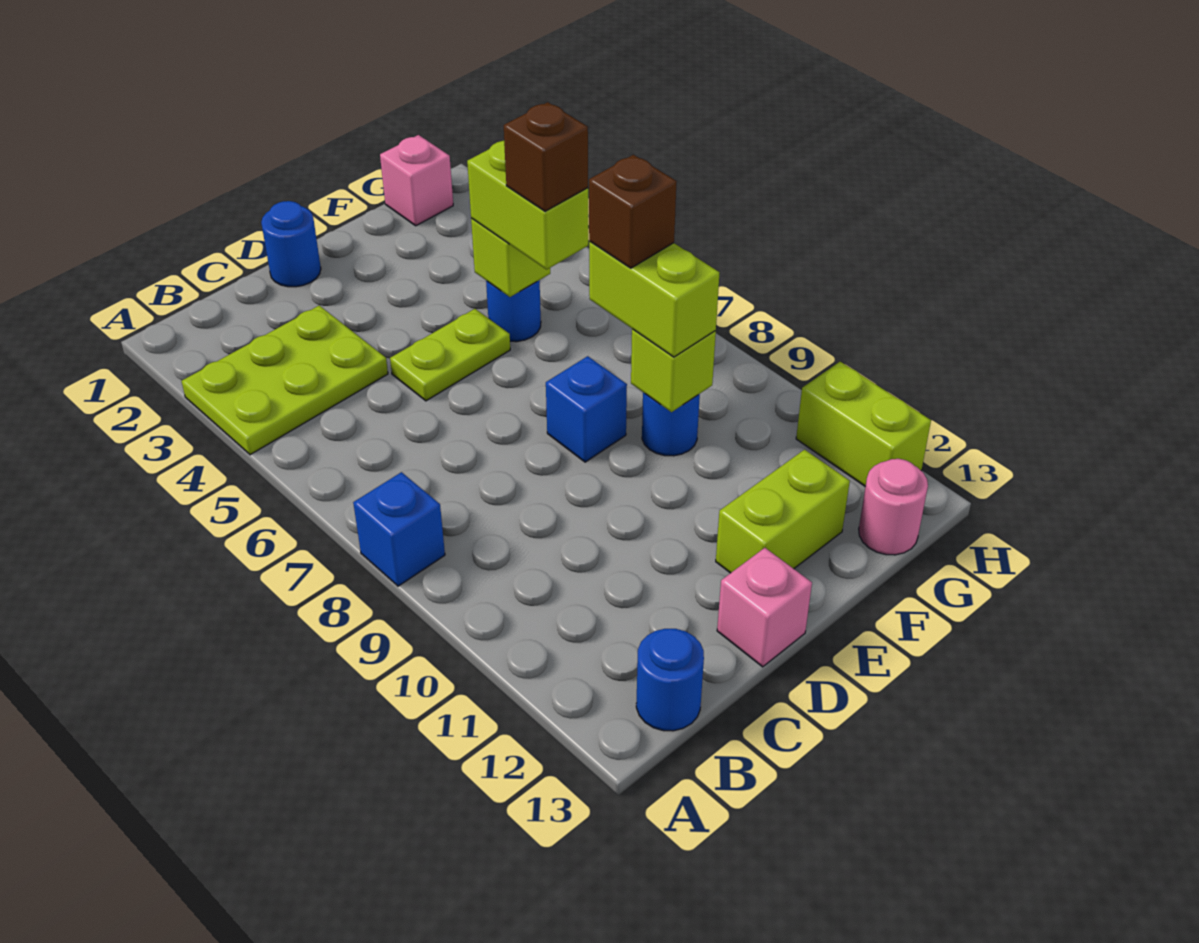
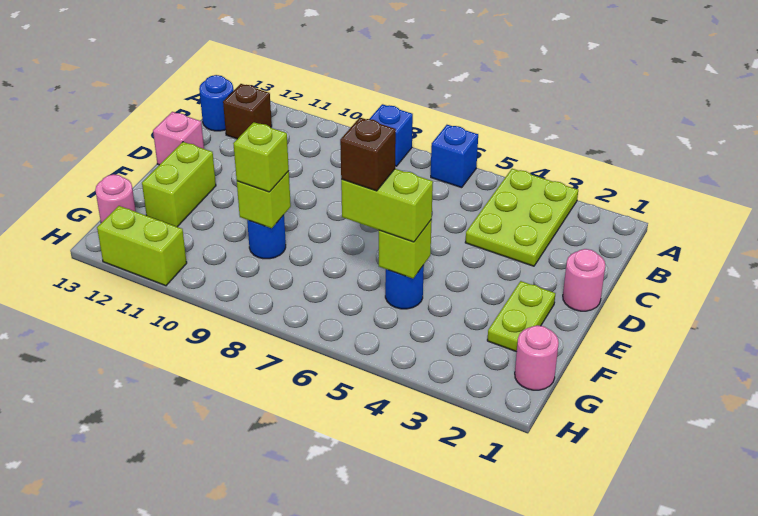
blue 1x1 round brick [261,201,321,287] -> pink 1x1 round brick [563,249,605,311]
lime 1x2 plate [390,309,510,401] -> lime 1x2 plate moved to [487,281,555,352]
blue 1x1 brick [546,356,627,462] -> blue 1x1 brick moved to [431,125,478,188]
lime 1x2 brick [589,242,720,357] -> lime 1x1 brick [233,122,289,192]
brown 1x1 brick [589,155,677,268] -> brown 1x1 brick moved to [223,84,272,139]
pink 1x1 brick [380,135,453,226] -> pink 1x1 round brick [515,325,559,390]

